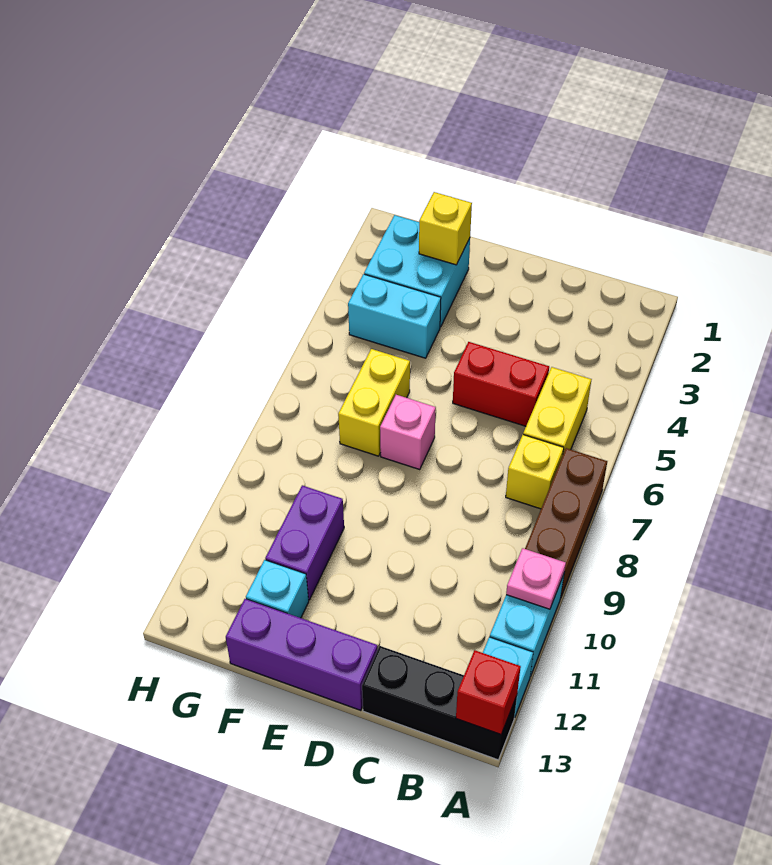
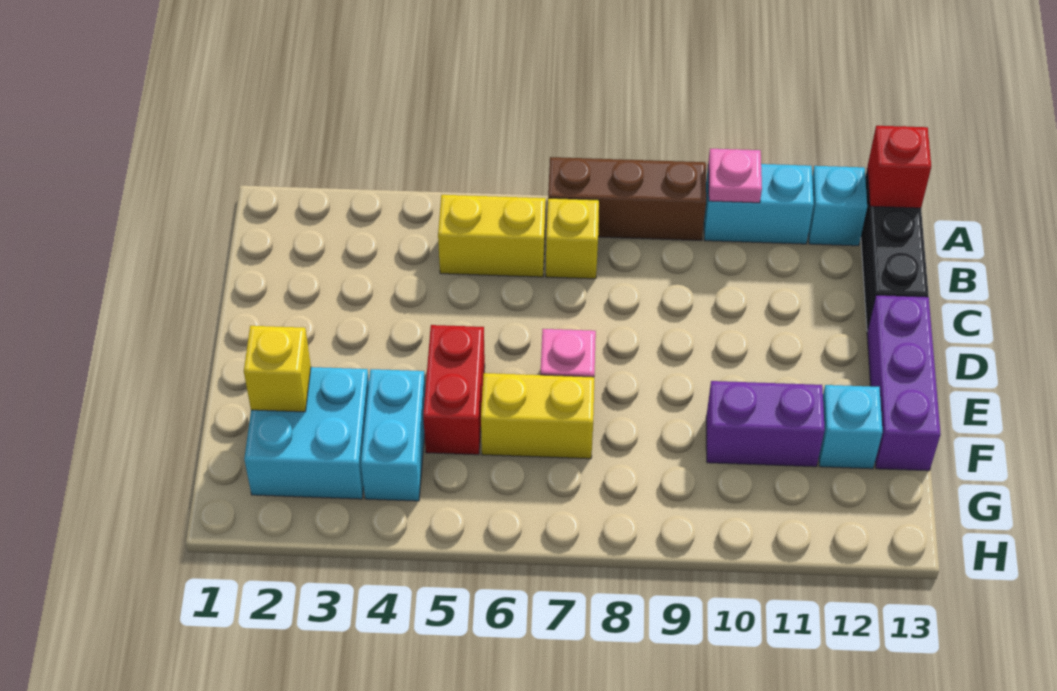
red 1x2 brick [453,342,549,426] -> red 1x2 brick moved to [423,325,485,455]

